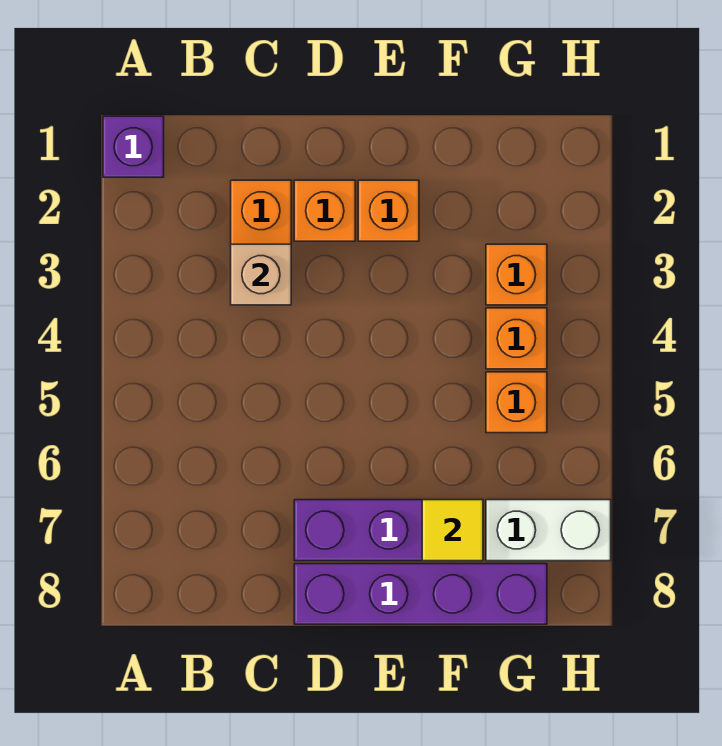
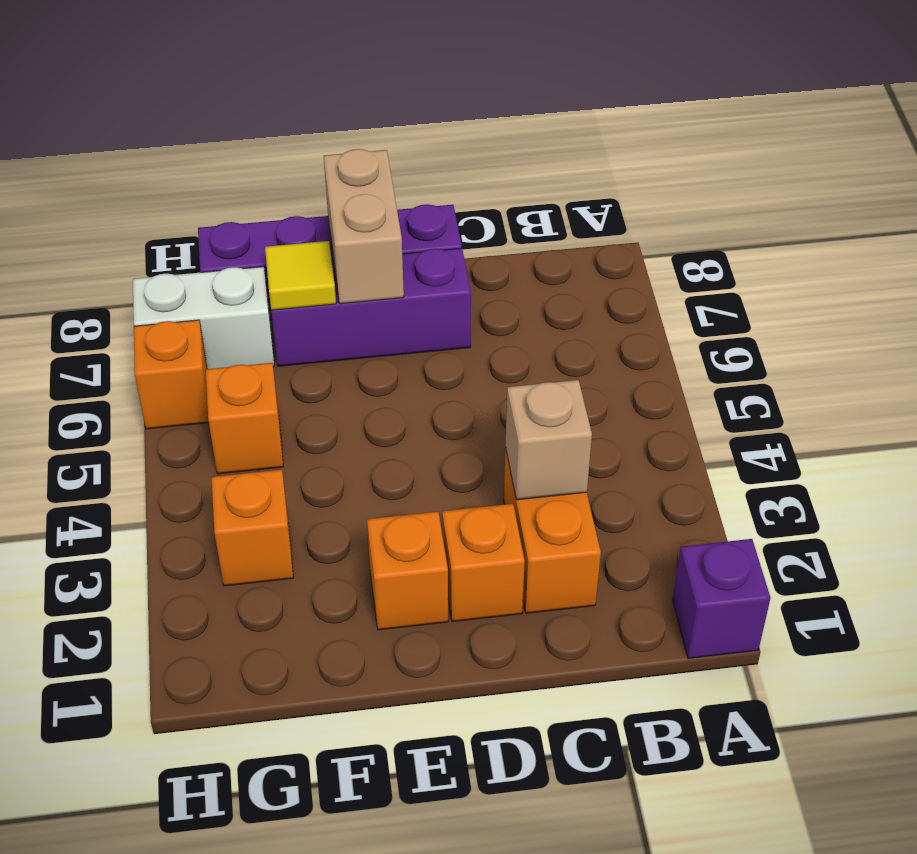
none -> tan 1x2 brick [324,149,404,304]
orange 1x1 brick [486,308,547,369] -> orange 1x1 brick moved to [134,320,209,429]

